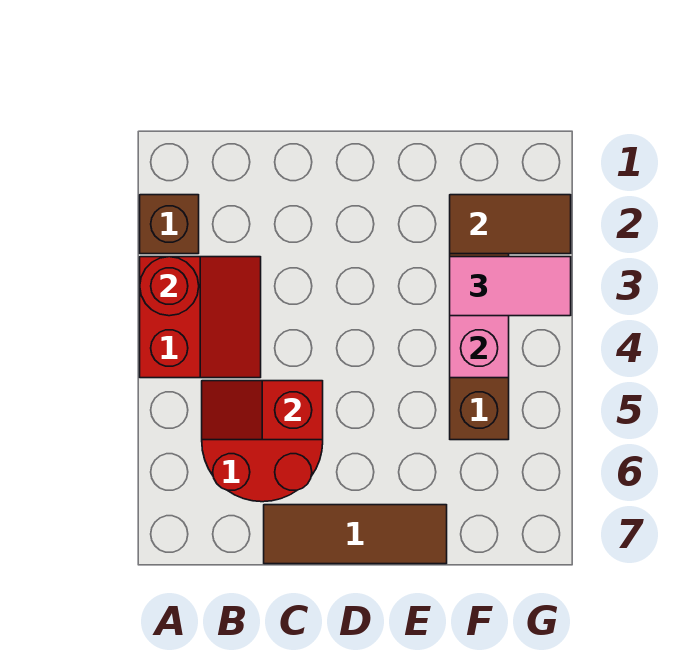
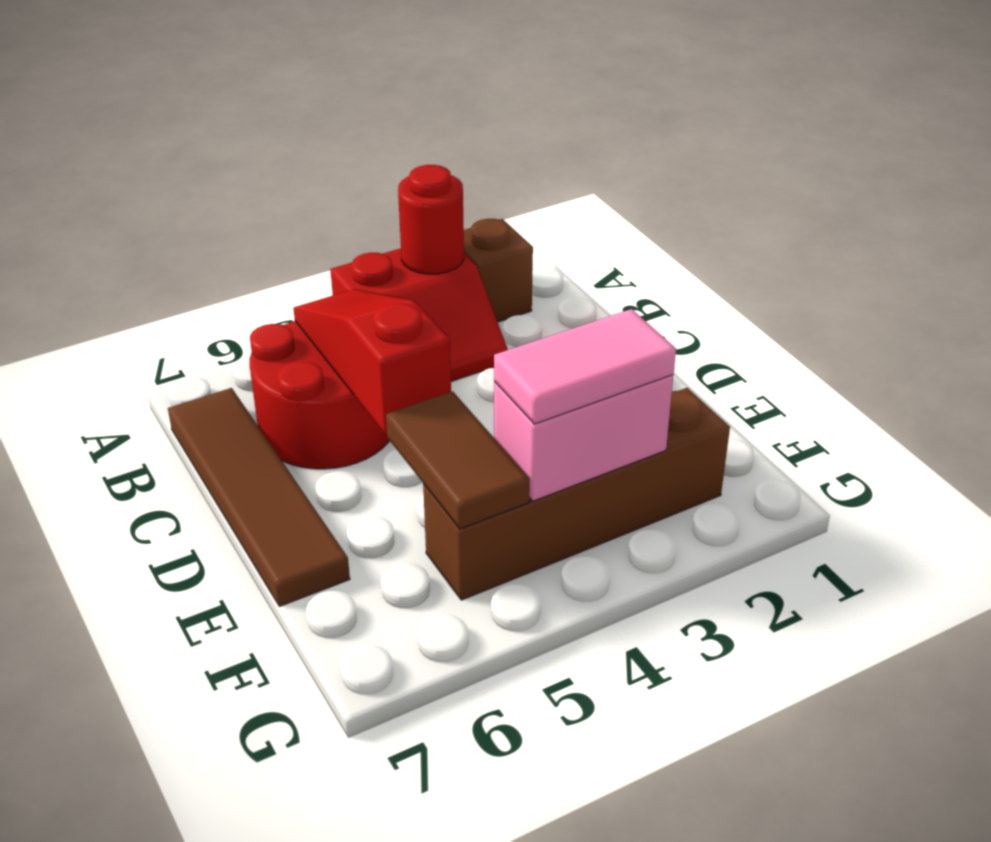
red 1x2 slope [202,381,323,440] -> red 1x3 slope [293,289,451,435]
brown 1x3 tile [264,505,447,564] -> brown 1x4 tile [168,388,350,607]
brown 1x2 tile [450,195,571,254] -> brown 1x2 tile moved to [386,391,530,529]
pink 1x2 tile [450,257,571,316] -> pink 1x2 tile turned to [494,309,676,424]

